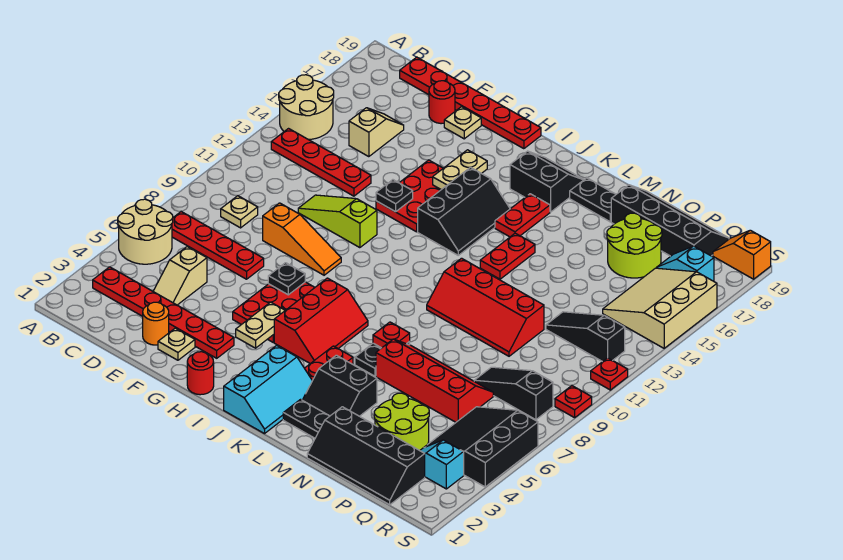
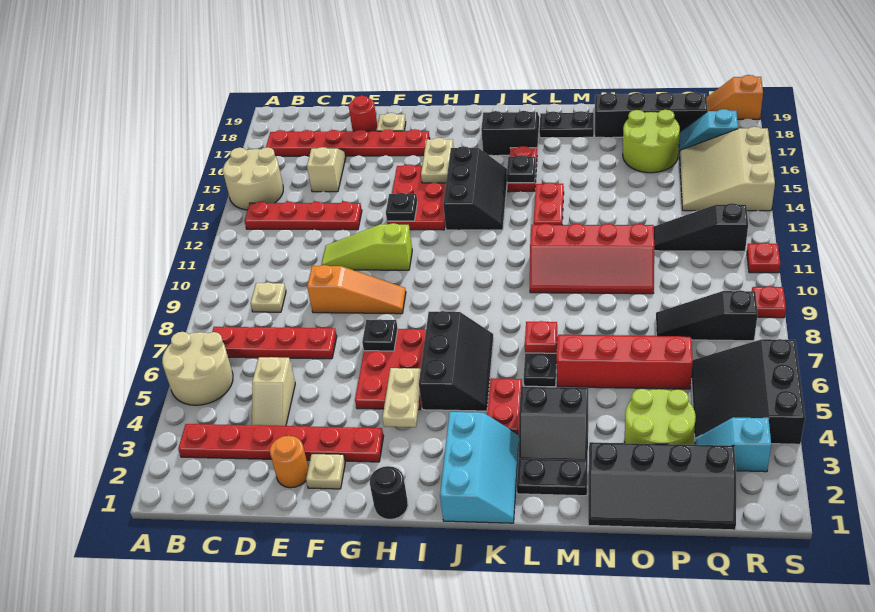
red 1x6 plate [400,57,541,149] -> red 1x6 plate moved to [266,129,430,156]
red 1x1 round brick [187,352,214,395] -> black 1x1 round brick [370,466,408,520]
red 2x3 slope [274,278,368,364] -> black 2x3 slope [419,311,494,411]
none -> black 1x1 plate [507,155,536,183]

